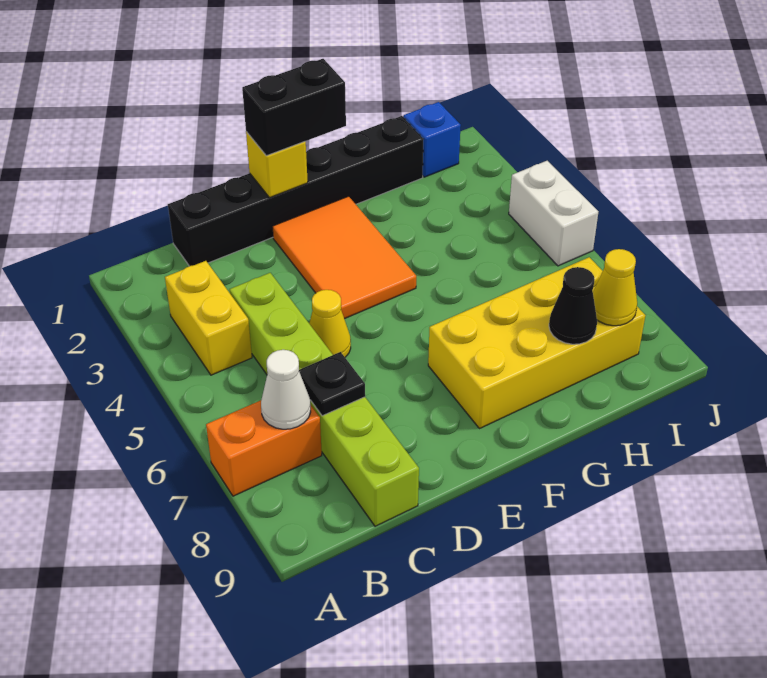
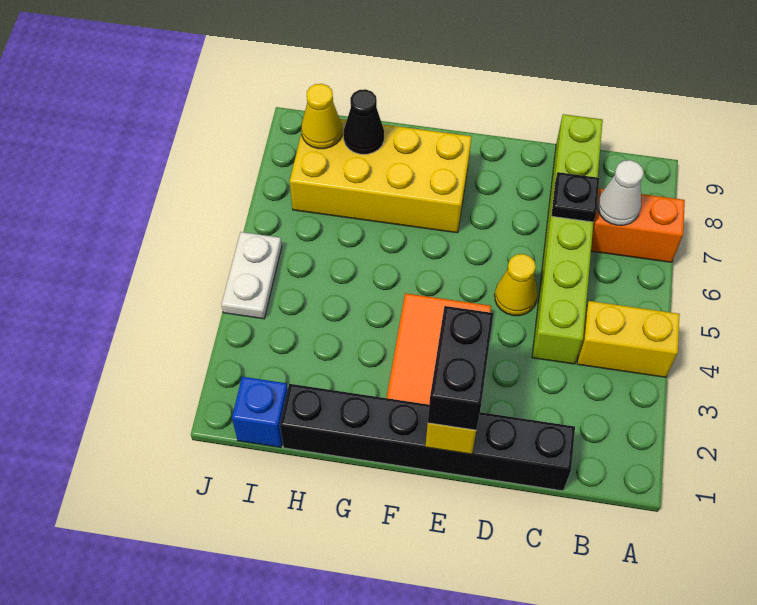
yellow 1x2 brick [165,261,252,375] -> yellow 1x2 brick turned to [577,301,680,377]
black 1x2 brick [242,59,346,156] -> black 1x2 brick turned to [428,306,493,430]
white 1x2 brick [509,161,598,266] -> white 1x2 plate [221,232,282,319]

